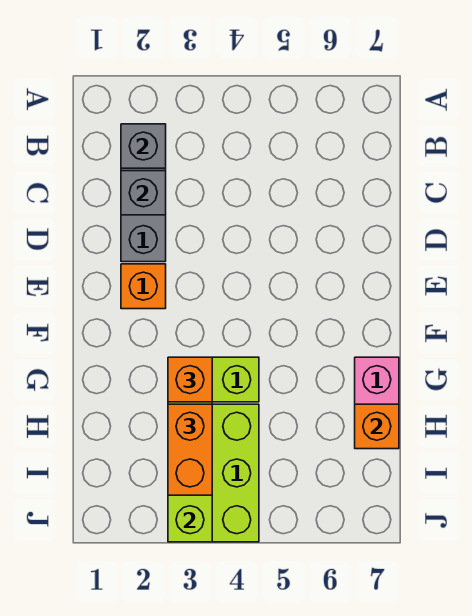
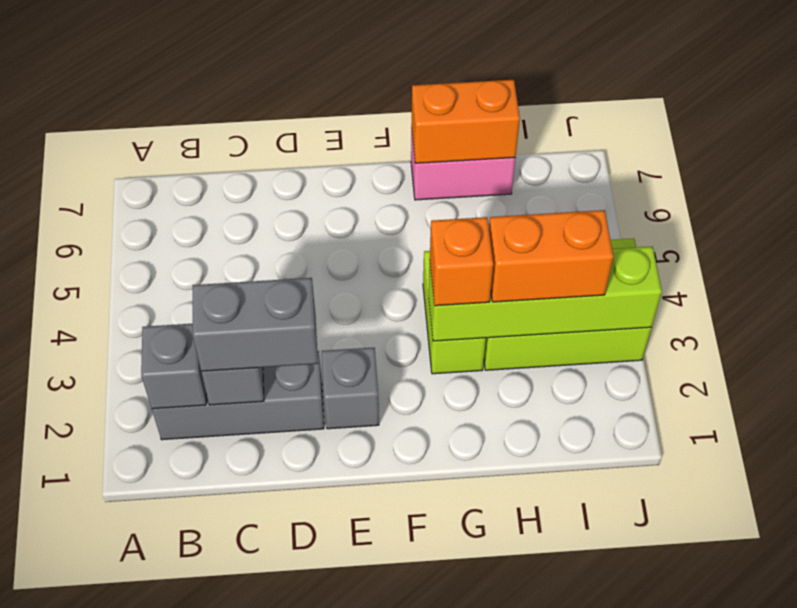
none -> grey 1x2 brick [193,278,318,371]
orange 1x1 brick [121,264,166,309] -> grey 1x1 brick [322,348,379,429]
orange 1x1 brick [355,404,399,449] -> orange 1x2 brick [411,80,520,163]

